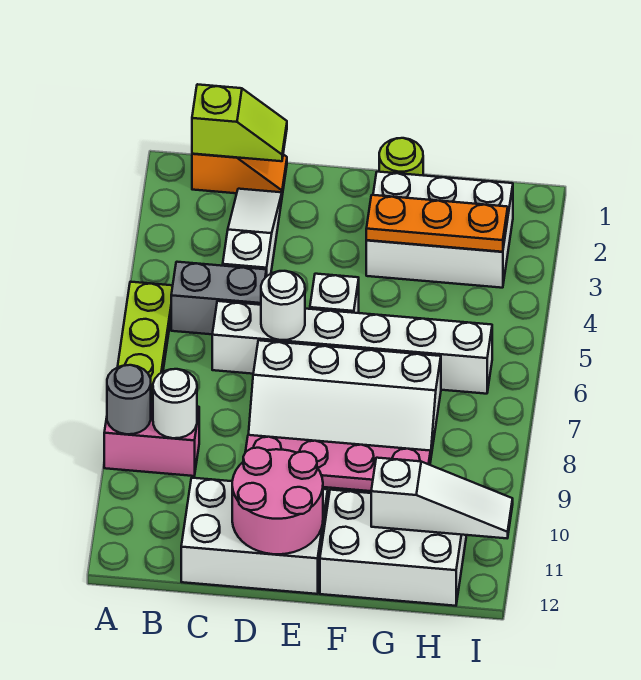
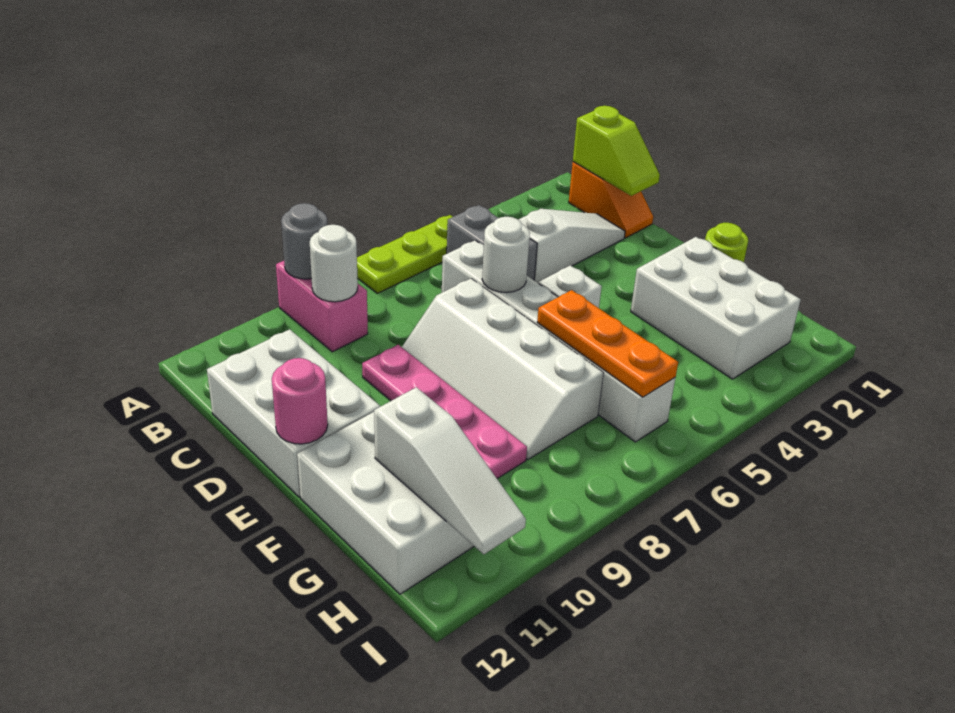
pink 2x2 round brick [232,448,323,554] -> pink 1x1 round brick [272,358,328,444]
orange 1x3 plate [366,195,508,252] -> orange 1x3 plate moved to [537,290,678,397]

